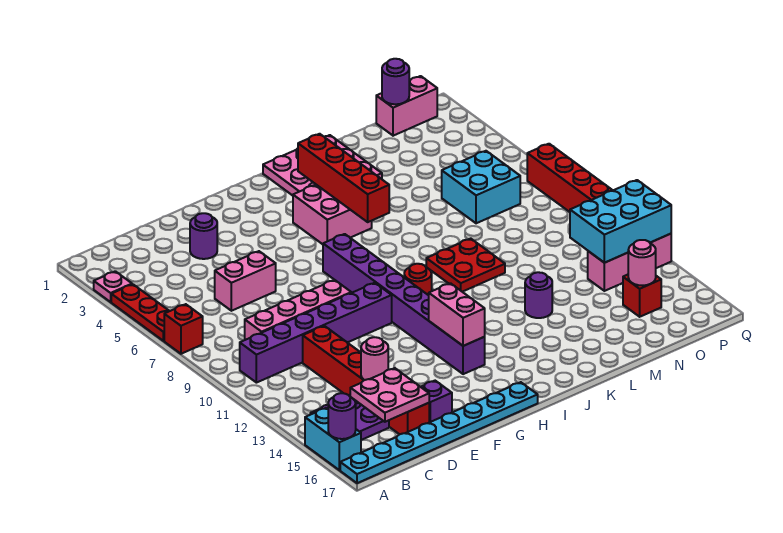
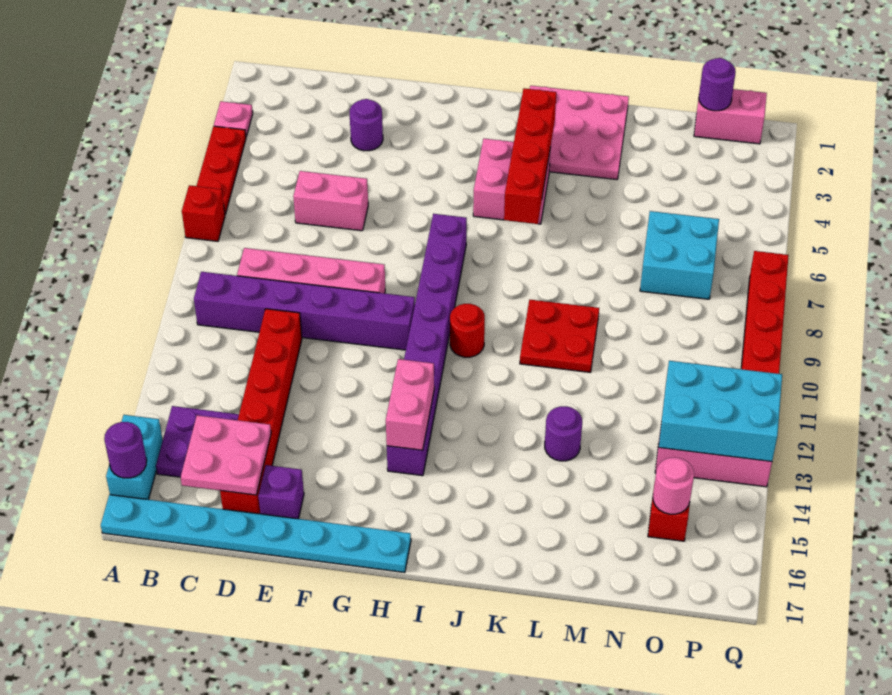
pink 1x1 round brick [361,337,388,380] -> none

